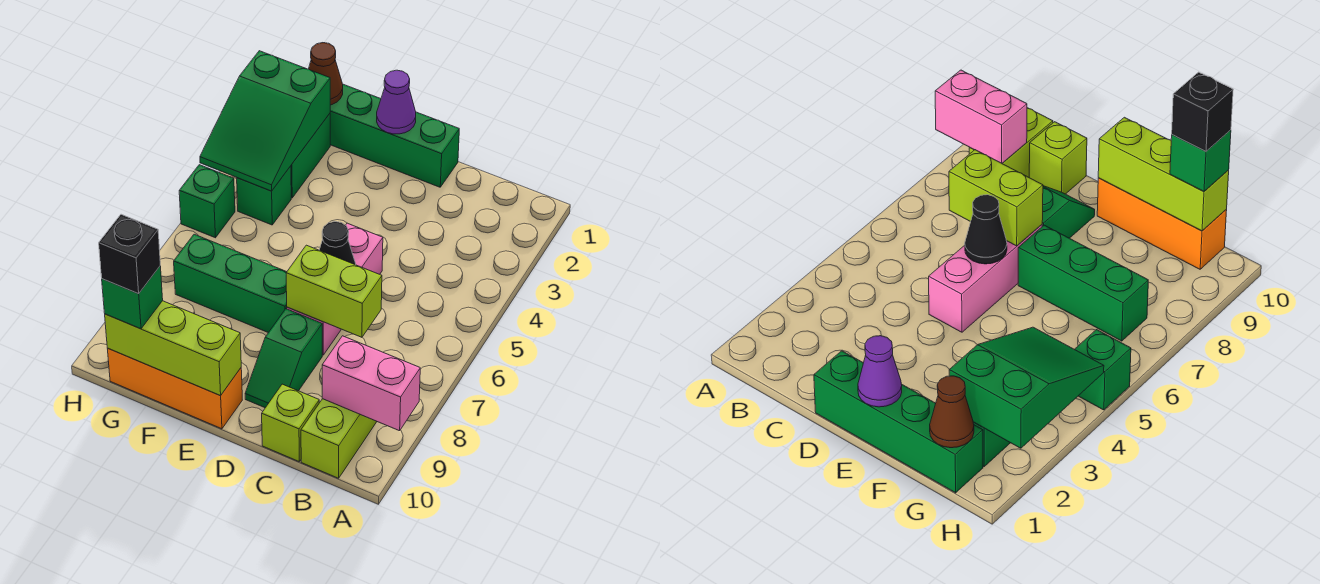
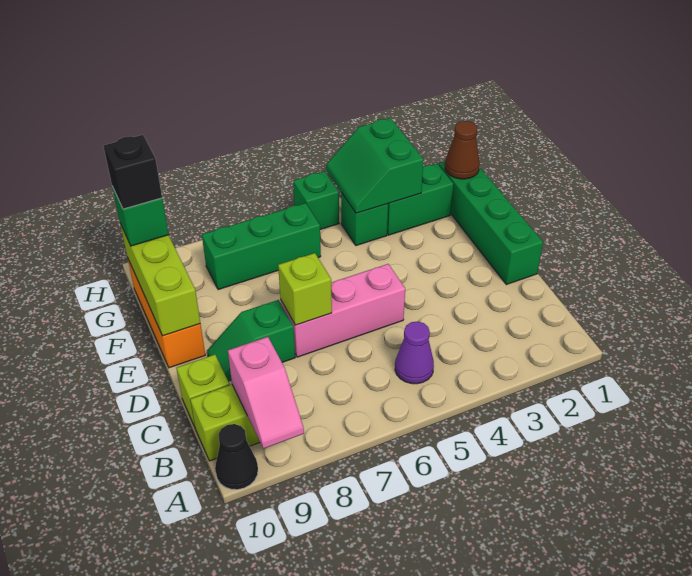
pink 1x2 brick [322,336,420,431] -> pink 1x2 slope [228,337,304,449]
lime 1x2 brick [286,245,382,337] -> lime 1x1 brick [278,253,332,325]
black 1x1 cone [319,222,356,265] -> black 1x1 cone moved to [215,424,258,490]
purple 1x1 cone [377,70,416,134] -> purple 1x1 cone moved to [395,322,434,384]
green 1x3 brick [174,234,287,333] -> green 1x3 brick turned to [202,203,321,290]
green 2x3 slope [200,51,330,191] -> green 2x2 slope [326,118,424,213]

